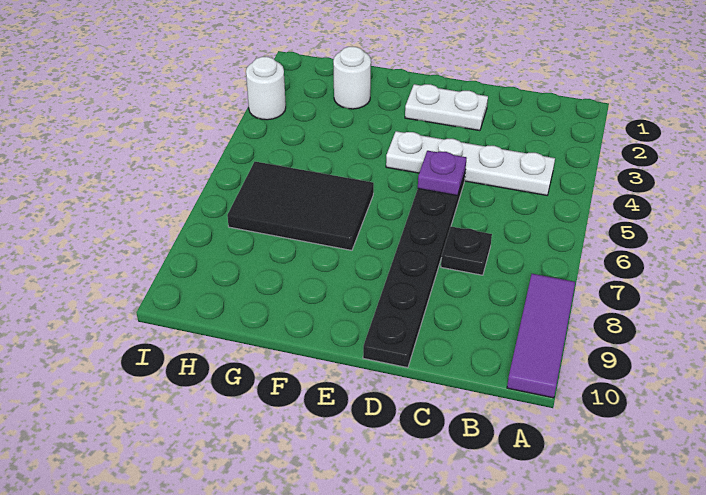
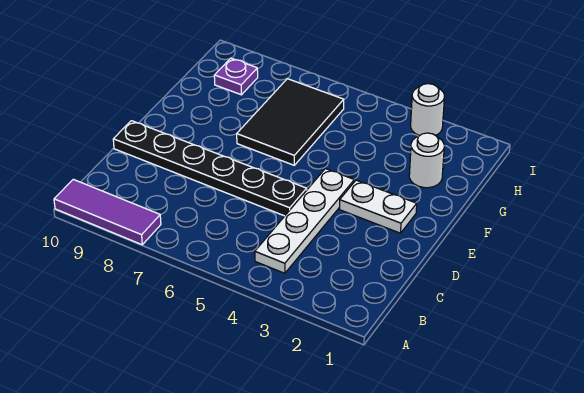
black 1x1 plate [441,227,492,275] -> none
white 1x2 plate [405,84,488,131] -> white 1x2 plate turned to [339,180,417,233]
purple 1x1 plate [418,151,466,196] -> purple 1x1 plate moved to [214,58,258,95]

